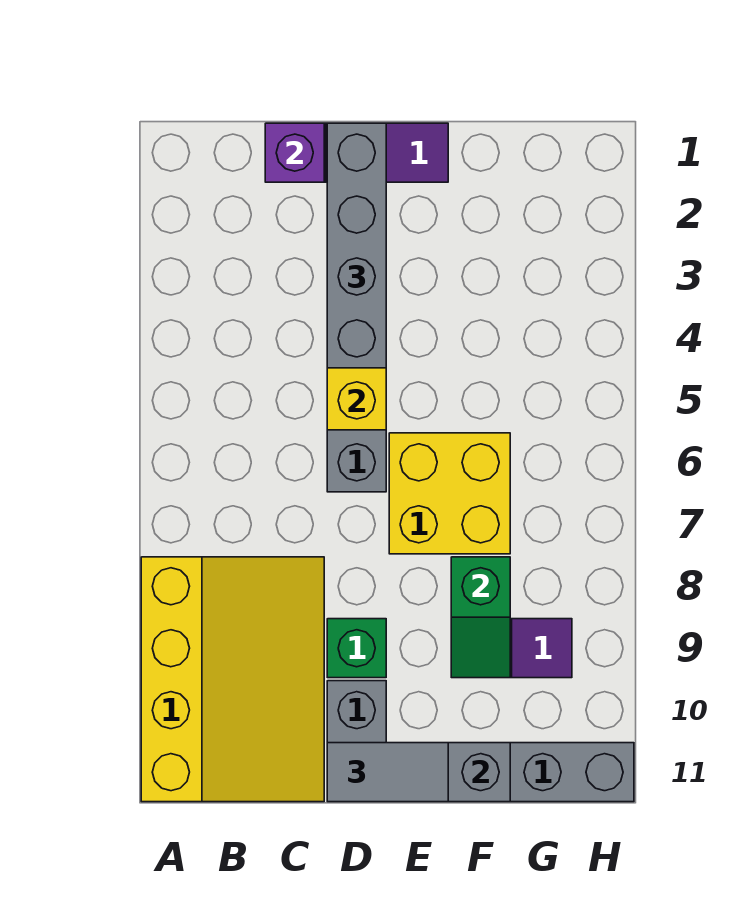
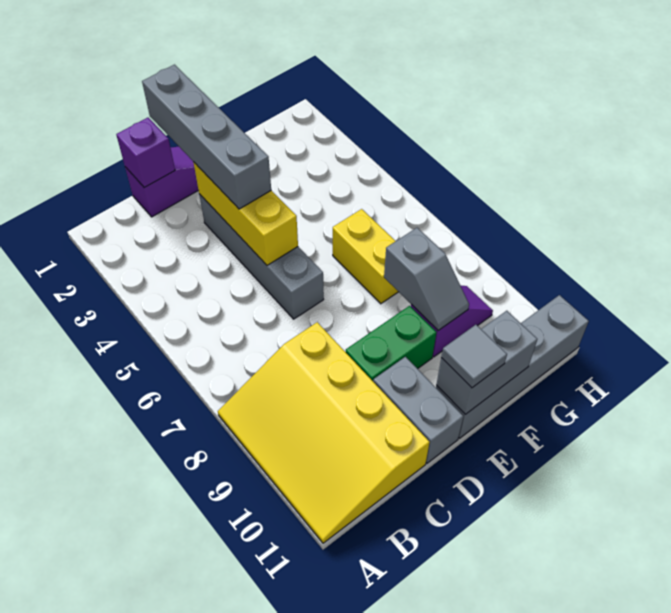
yellow 3x4 slope [141,557,324,802] -> yellow 3x4 slope turned to [218,322,430,543]
green 1x1 brick [327,619,386,678] -> green 1x2 brick [346,306,437,381]
grey 1x2 tile [327,743,448,802] -> grey 1x1 tile [441,325,507,388]
yellow 2x2 brick [389,433,510,554] -> yellow 1x2 brick [333,209,398,304]
green 1x2 slope [451,557,510,678] -> grey 1x2 slope [384,228,469,330]

